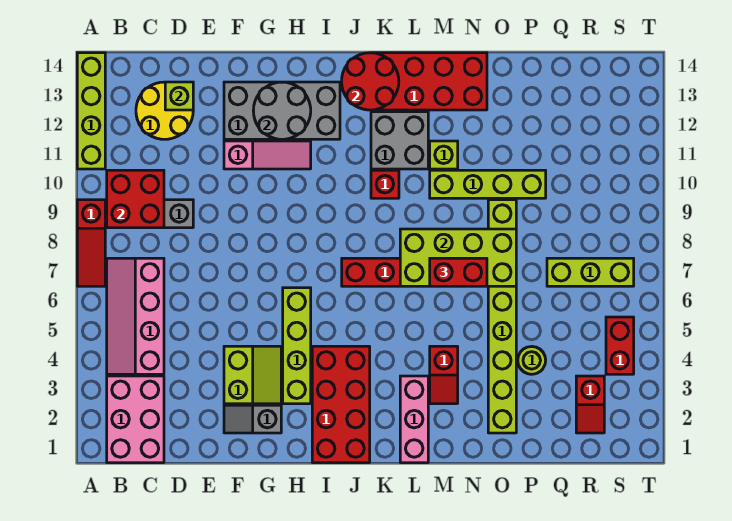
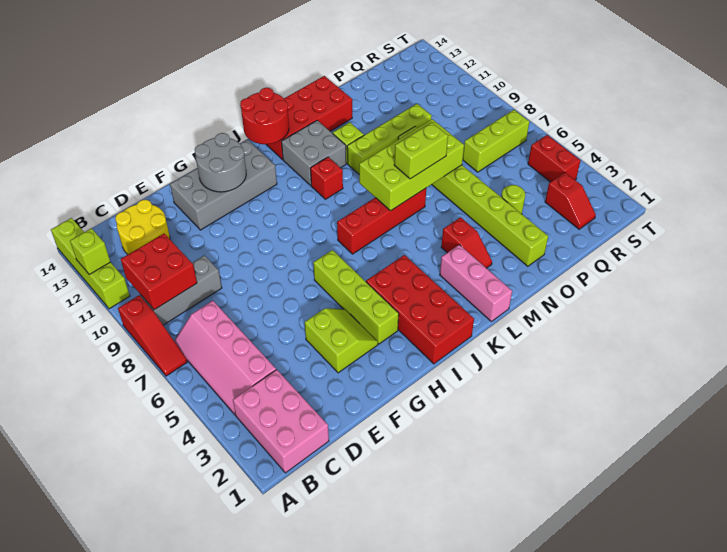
lime 1x1 brick [165,82,193,110] -> lime 1x1 brick moved to [70,228,110,275]
grey 1x2 slope [224,405,281,433] -> none
pink 1x3 slope [224,141,311,169] -> none
red 1x2 brick [430,258,487,286] -> lime 1x2 brick [394,122,448,179]

